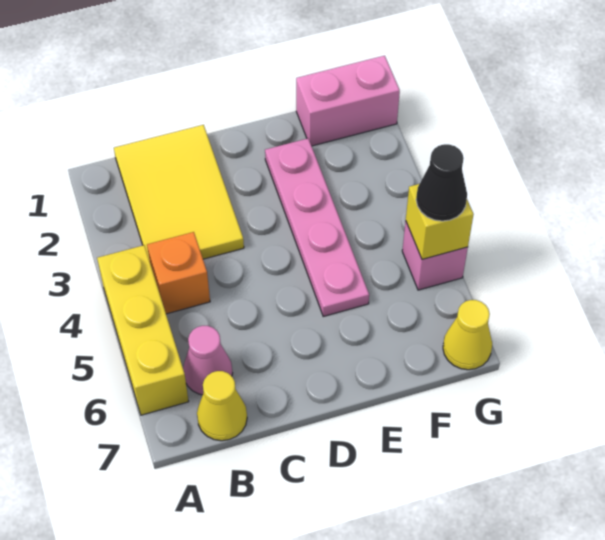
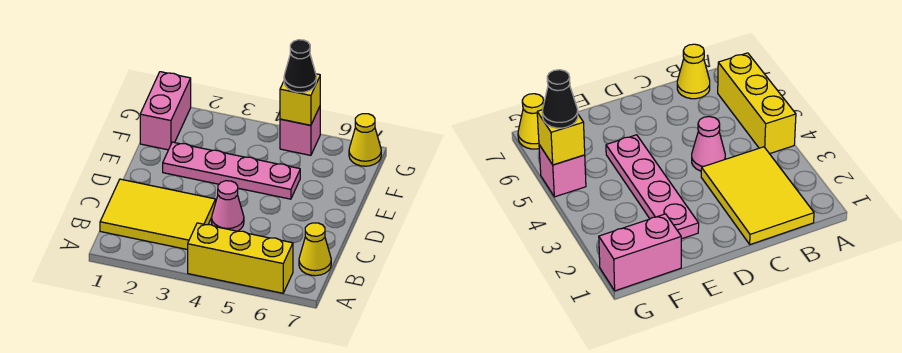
orange 1x1 brick [147,232,210,314] -> none
pink 1x1 cone [183,326,233,395] -> pink 1x1 cone moved to [212,181,244,231]

